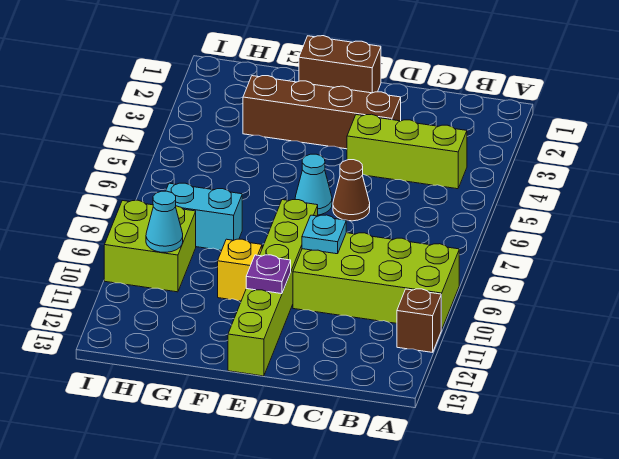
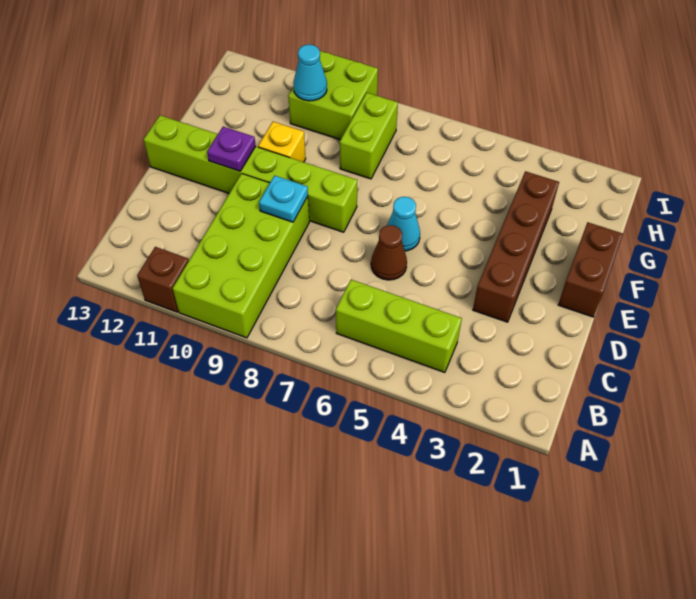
lime 1x3 brick [347,114,467,189] -> lime 1x3 brick turned to [336,280,462,373]
cyan 1x2 brick [166,183,242,250] -> lime 1x2 brick [340,93,398,179]

